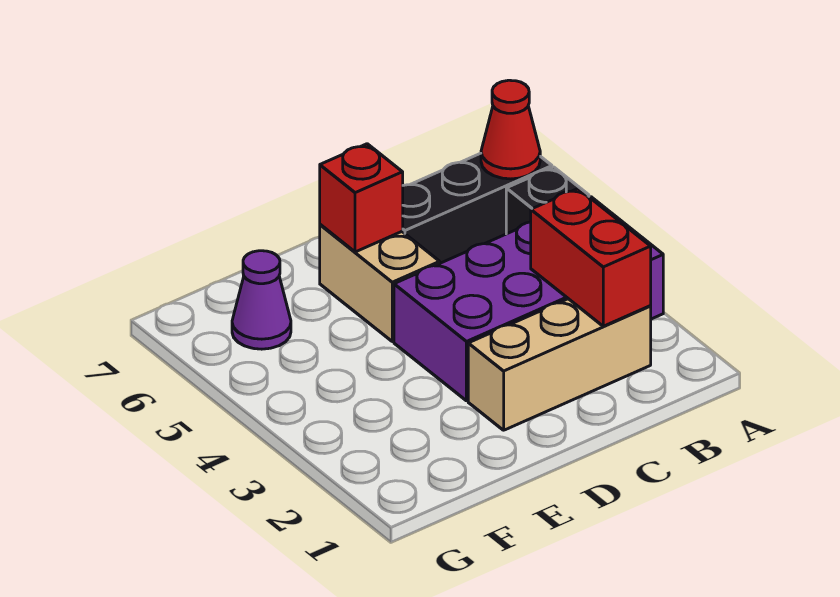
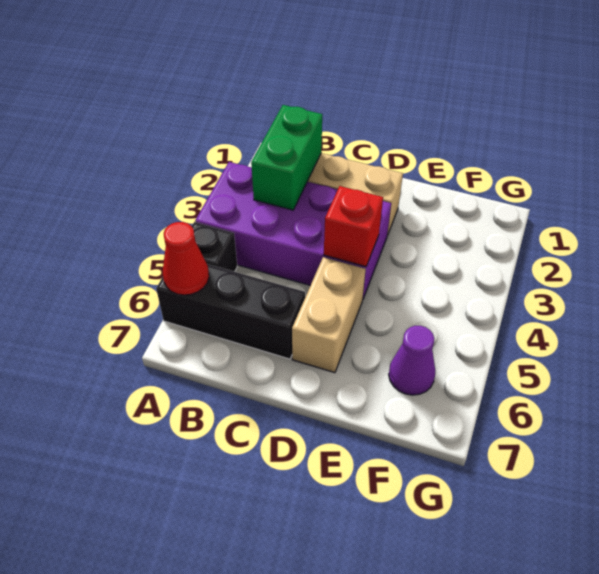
red 1x2 brick [531,189,651,326] -> green 1x2 brick [251,105,322,210]
red 1x1 brick [320,144,403,252] -> red 1x1 brick moved to [324,186,383,267]

